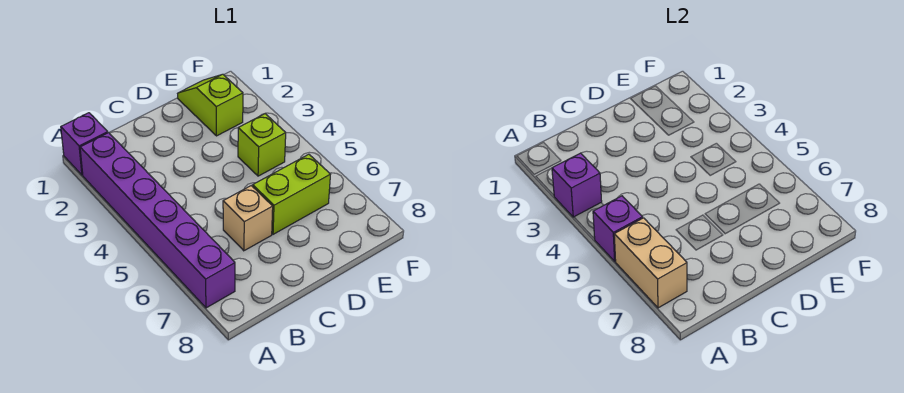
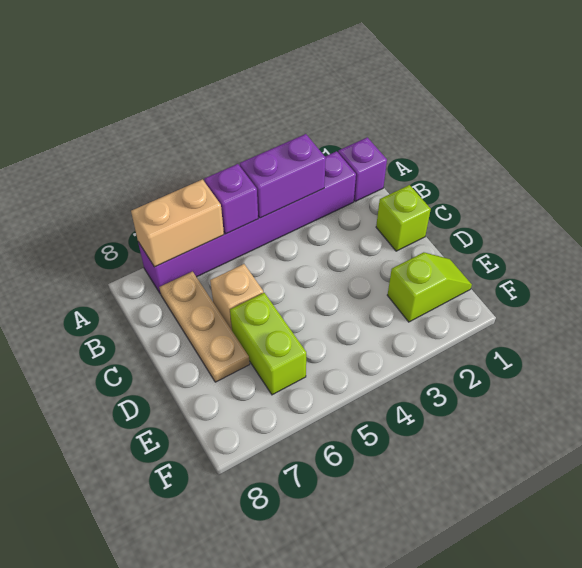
purple 1x1 brick [552,153,602,217] -> purple 1x2 brick [240,134,326,218]
none -> tan 1x3 plate [159,271,250,382]
lime 1x1 brick [238,114,286,176] -> lime 1x1 brick moved to [376,185,431,251]

